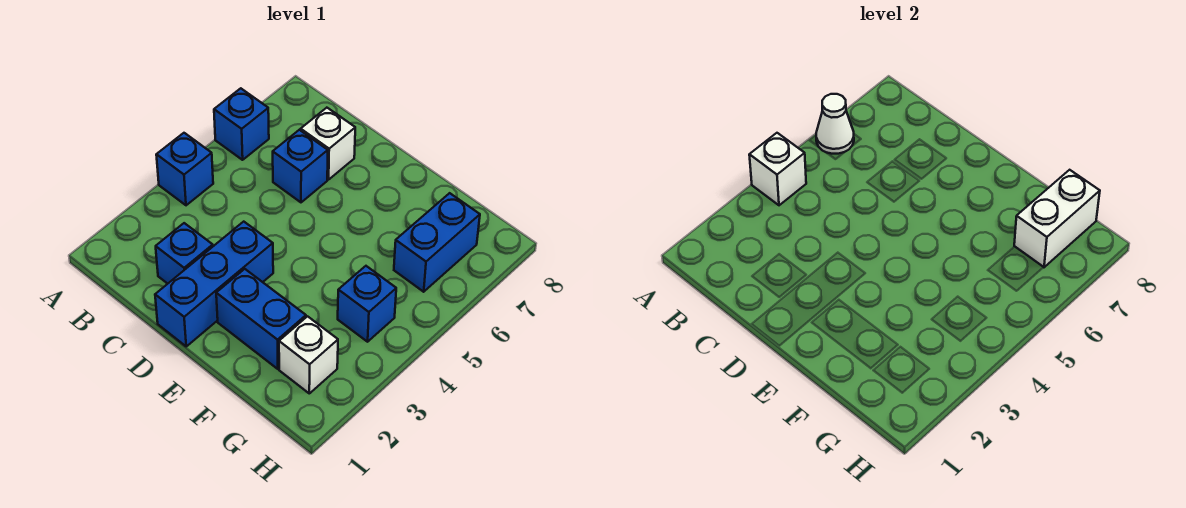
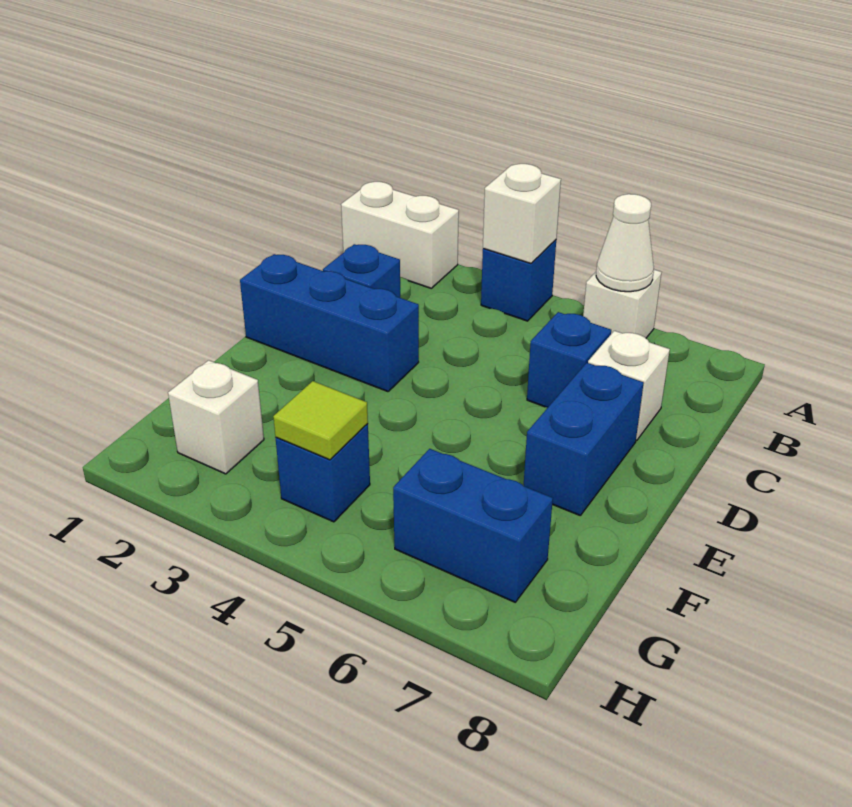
blue 1x1 brick [214,88,269,160] -> white 1x1 brick [583,270,662,338]
blue 1x2 brick [216,269,306,369] -> blue 1x2 brick moved to [524,363,644,516]
none -> lime 1x1 tile [273,381,368,460]
white 1x2 brick [1014,170,1100,267] -> white 1x2 brick moved to [341,182,459,288]

